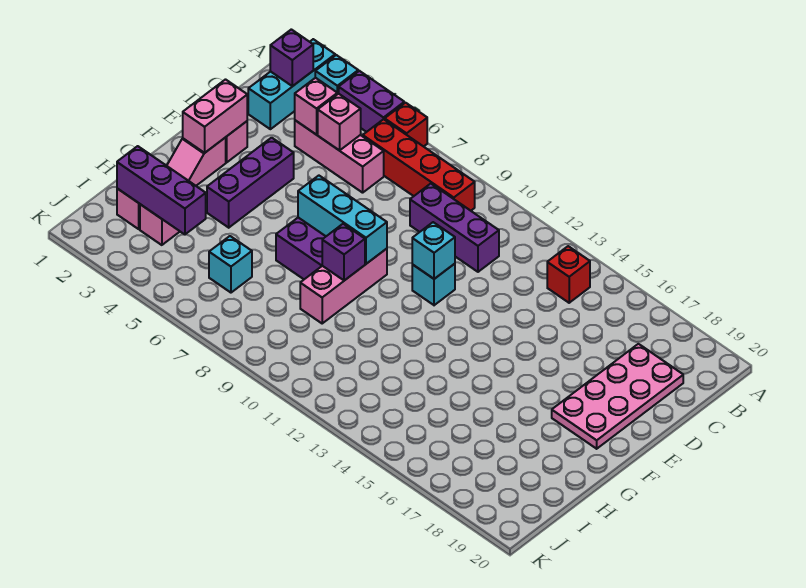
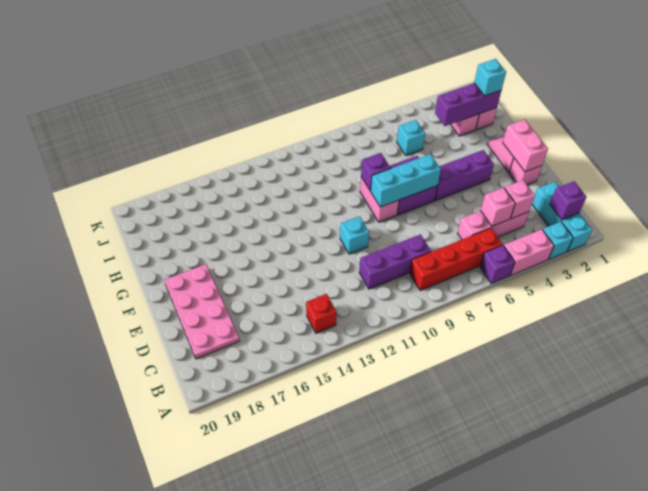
purple 1x2 brick [339,71,404,132] -> pink 1x2 brick [504,229,554,275]
red 1x1 brick [385,103,427,147] -> purple 1x1 brick [480,245,515,284]
purple 1x3 brick [207,138,294,228] -> purple 1x3 brick turned to [435,150,494,200]
cyan 1x1 brick [412,222,455,279] -> cyan 1x1 brick moved to [474,59,506,96]
pink 1x3 brick [300,249,387,323] -> pink 1x2 brick [360,177,399,222]

